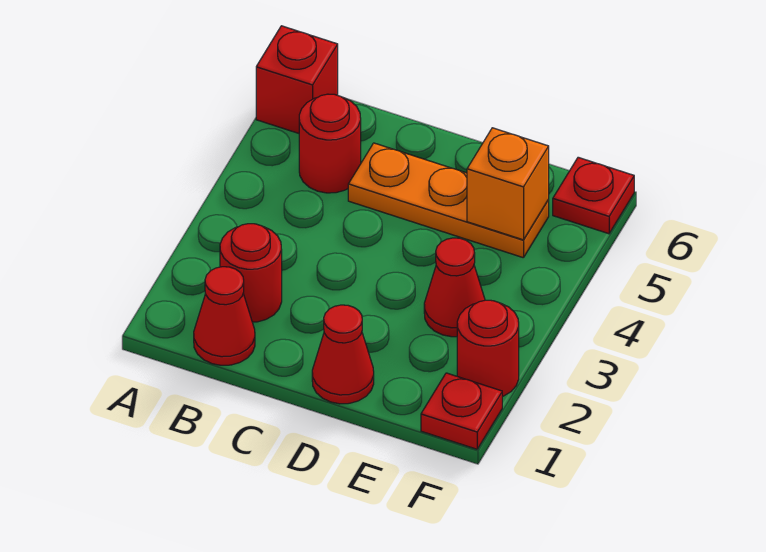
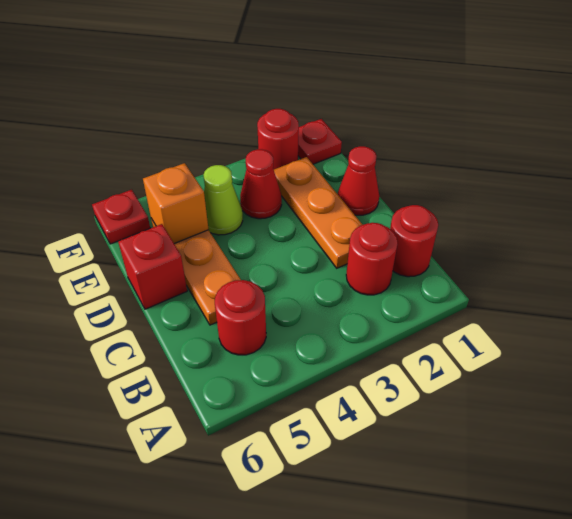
red 1x1 brick [256,26,338,133] -> red 1x1 brick moved to [118,224,187,309]
red 1x1 cone [194,267,255,365] -> red 1x1 round brick [390,205,438,277]
none -> orange 1x3 plate [274,157,362,268]
none -> lime 1x1 cone [203,165,243,235]

